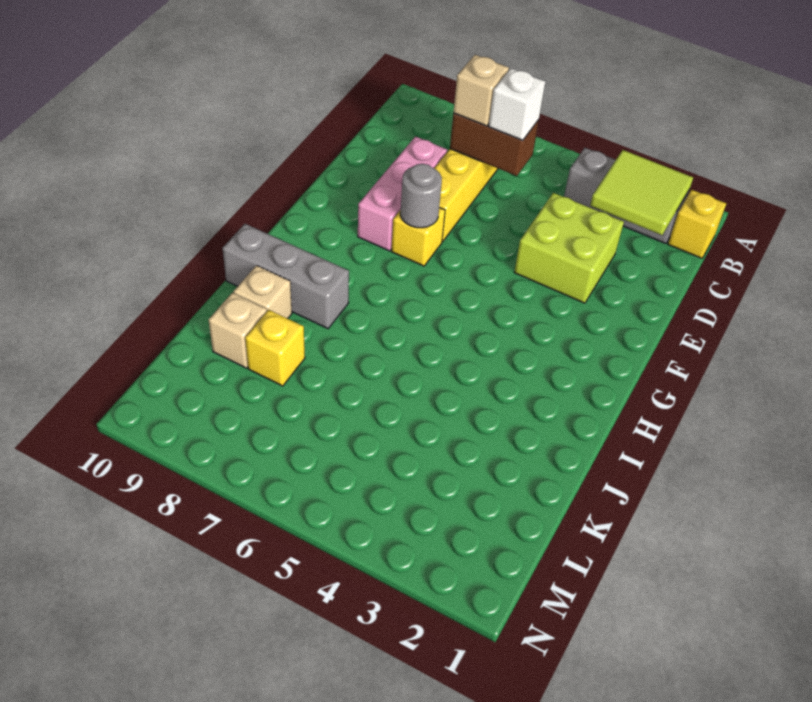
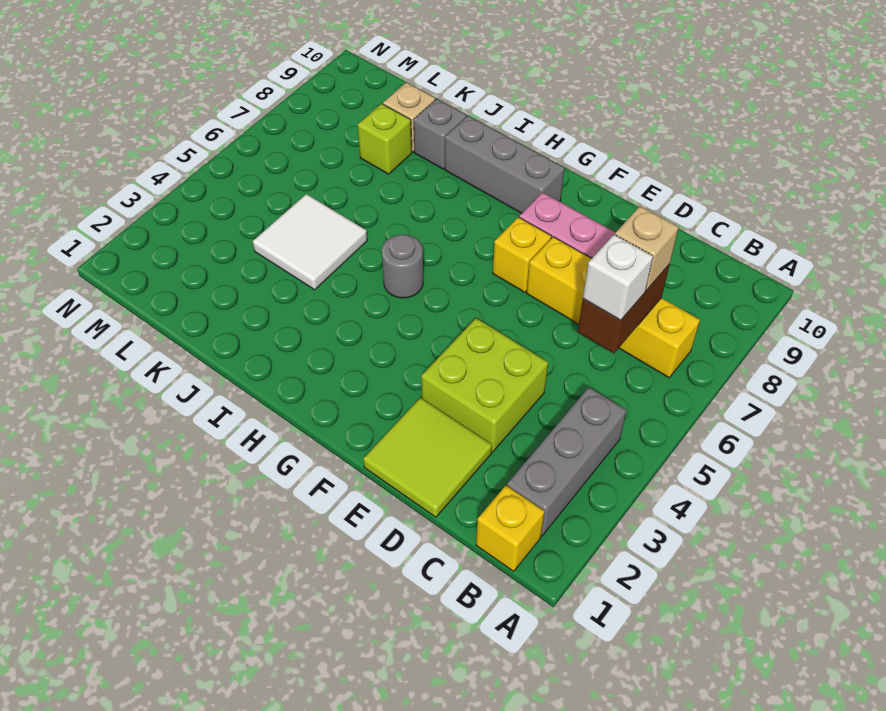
lime 2x2 tile [590,150,693,235] -> lime 2x2 tile moved to [363,398,492,517]
grey 1x1 round brick [400,164,442,228] -> grey 1x1 round brick moved to [382,234,423,298]
grey 1x3 brick [223,224,349,329] -> grey 1x3 brick turned to [445,116,564,213]
none -> white 2x2 tile [253,194,367,290]
tan 1x1 brick [234,266,292,319] -> grey 1x1 brick [414,99,466,169]
yellow 1x1 brick [245,310,305,386] -> lime 1x1 brick [358,104,412,174]

